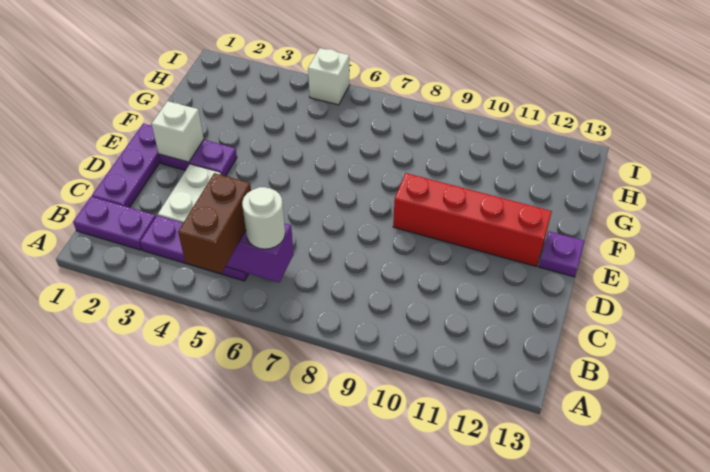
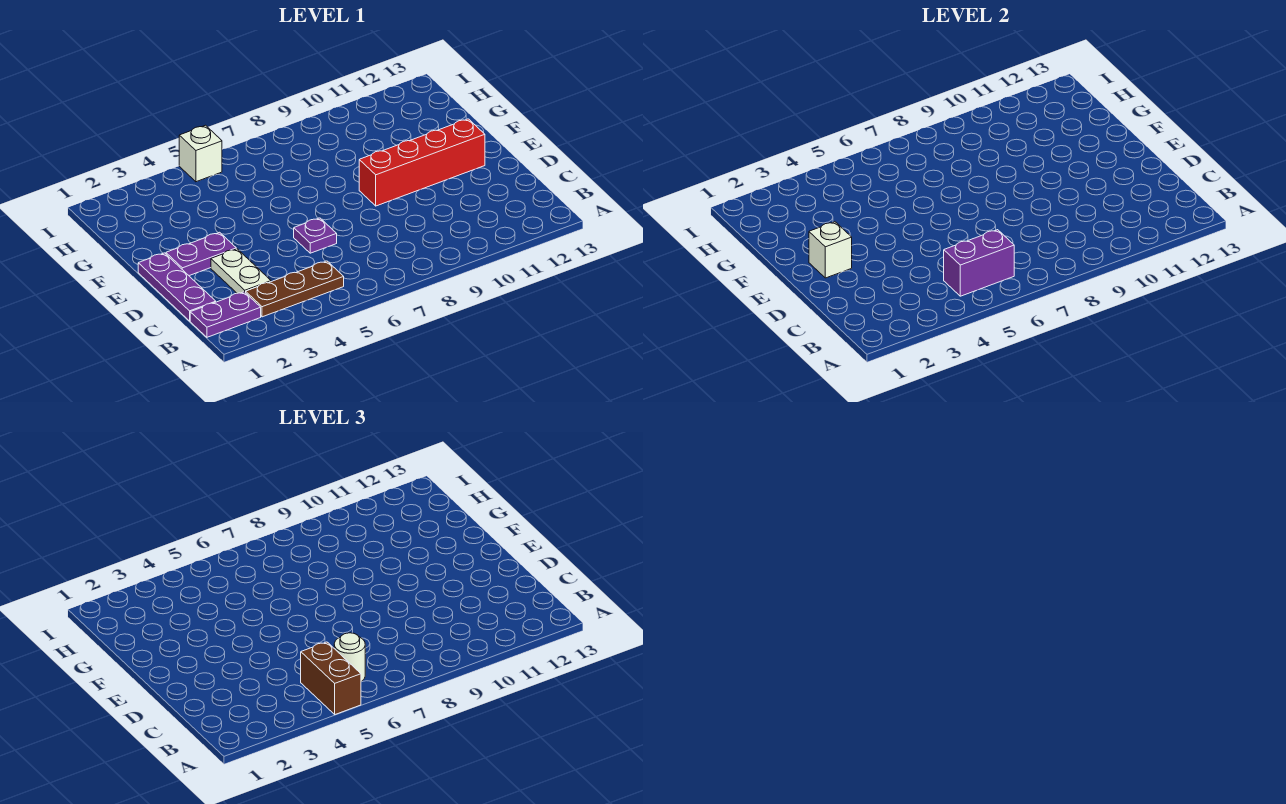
purple 1x3 plate [140,216,249,281] -> brown 1x3 plate [246,261,344,317]
purple 1x1 plate [539,231,584,277] -> purple 1x1 plate moved to [294,218,337,253]

